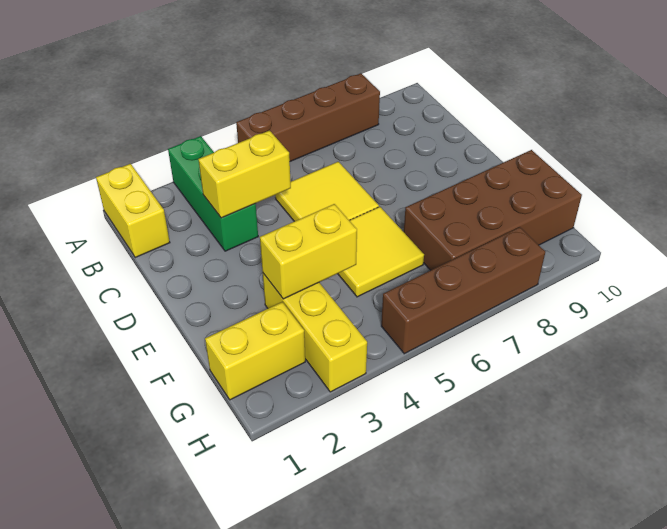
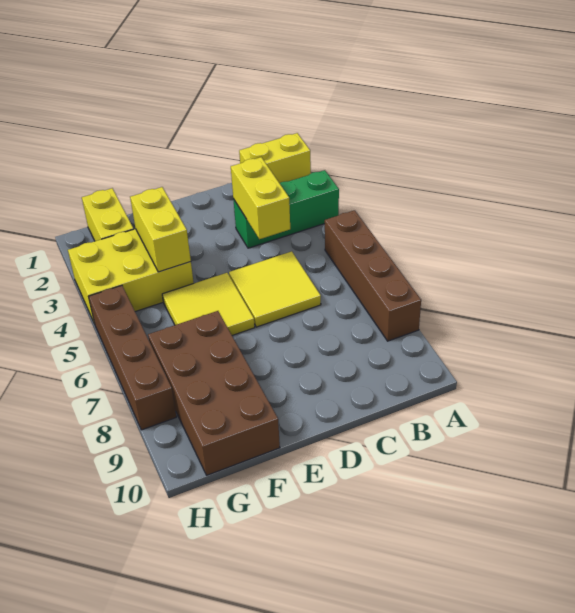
yellow 1x3 brick [263,273,367,392] -> yellow 2x3 brick [68,229,194,322]

